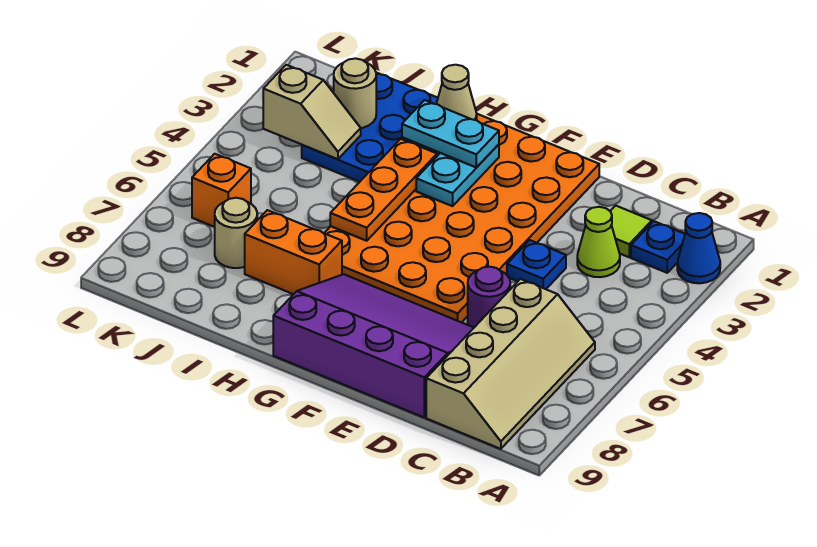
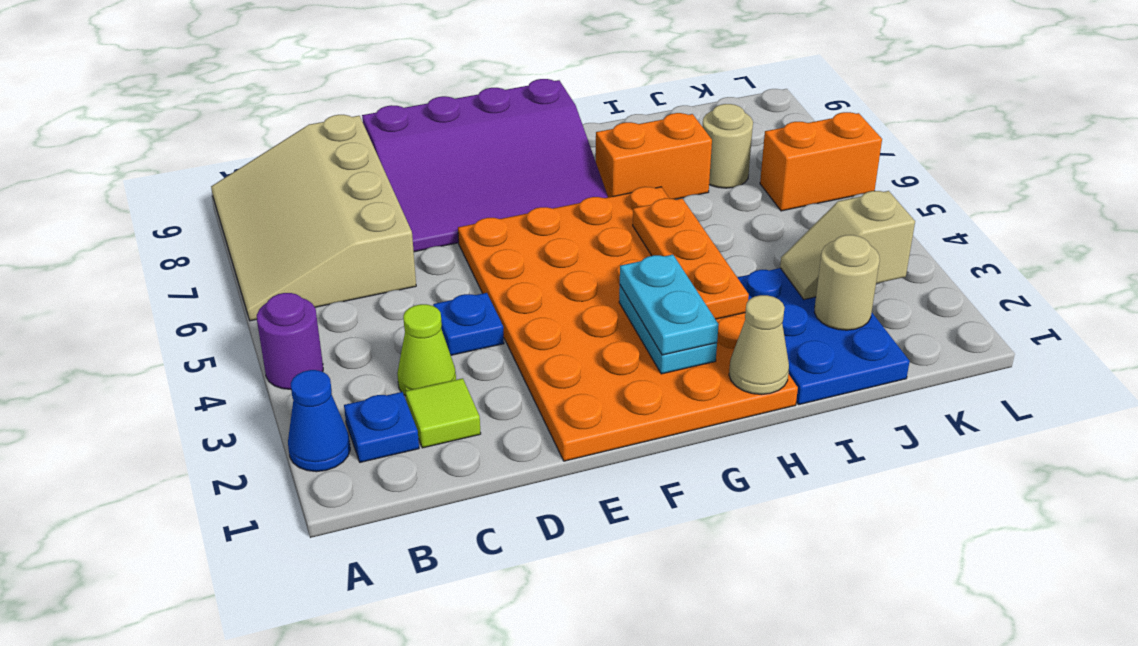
tan 2x4 slope [426,279,595,449] -> tan 3x4 slope [211,115,416,321]
purple 1x1 round brick [468,267,510,327] -> purple 1x1 round brick moved to [257,293,323,389]
cyan 1x2 plate [402,100,499,168] -> cyan 1x2 plate turned to [620,255,719,355]
orange 1x1 brick [192,154,251,227] -> orange 1x2 brick [760,112,882,211]

